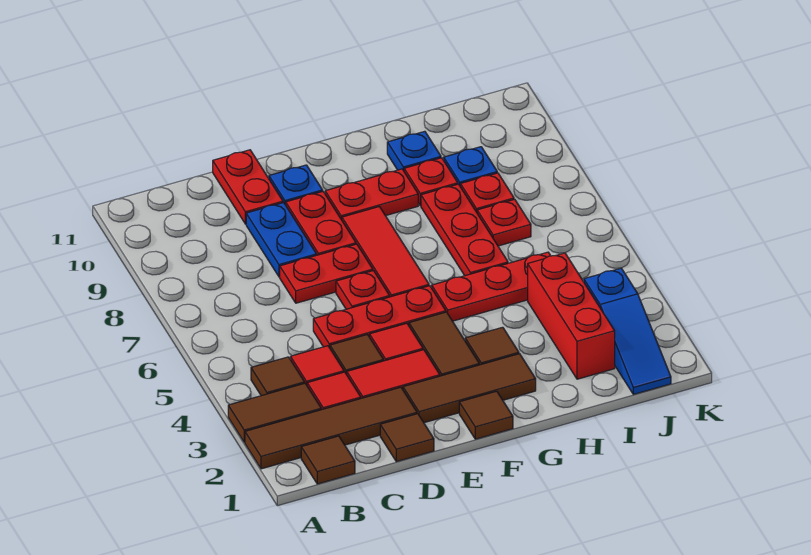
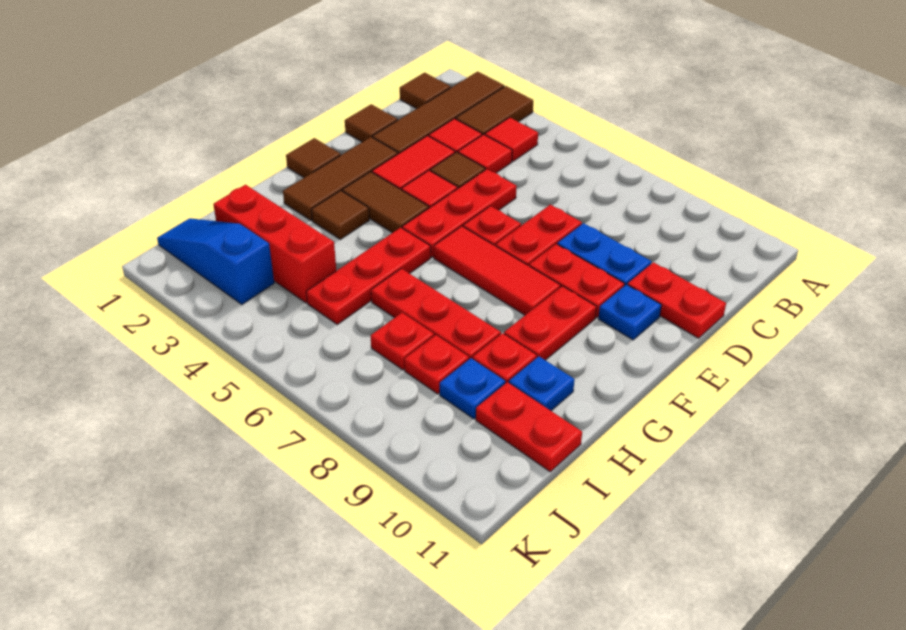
brown 1x1 tile [251,357,305,396] -> red 1x1 tile [485,117,538,161]
none -> red 1x2 plate [476,382,582,472]

